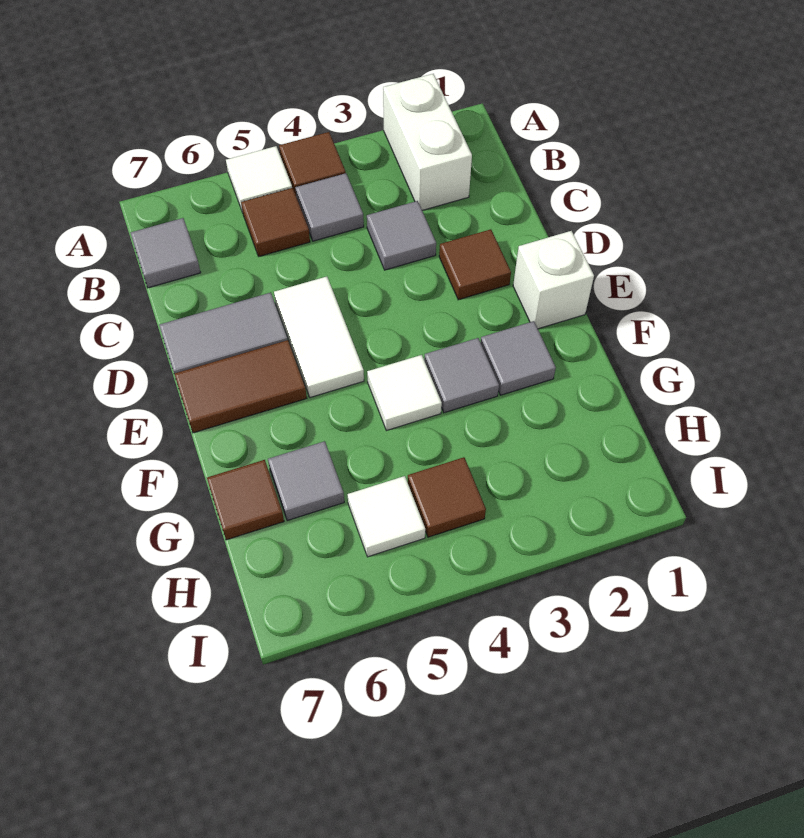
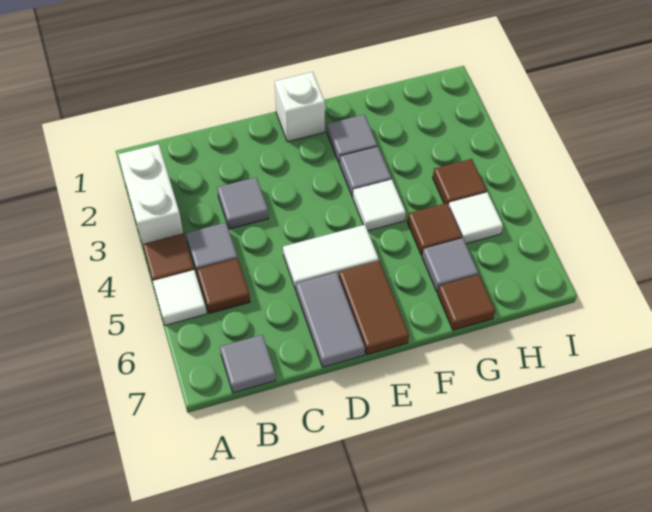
white 1x2 brick [383,74,472,210] -> white 1x2 brick turned to [118,144,183,244]
brown 1x1 tile [439,229,511,300] -> brown 1x1 tile moved to [407,203,462,256]

